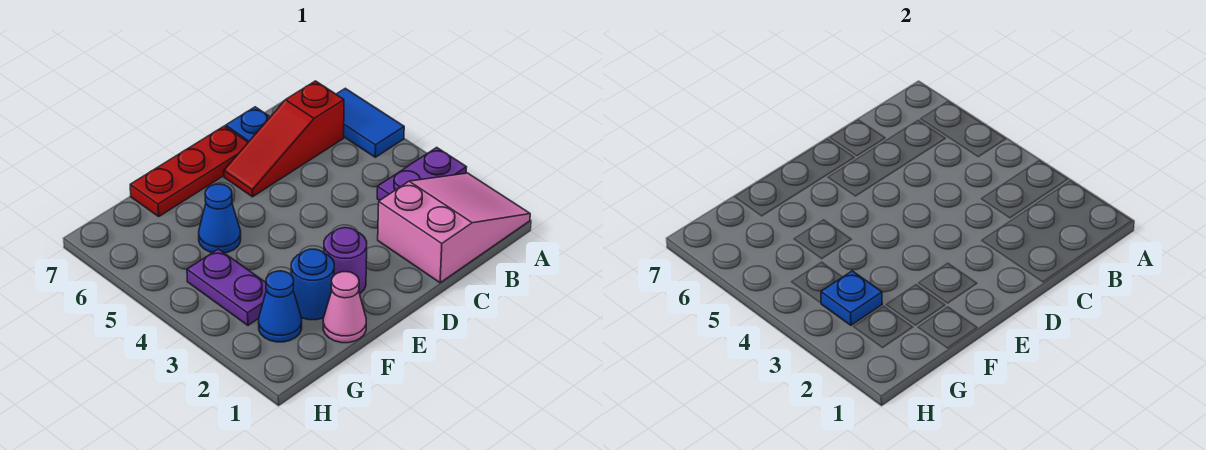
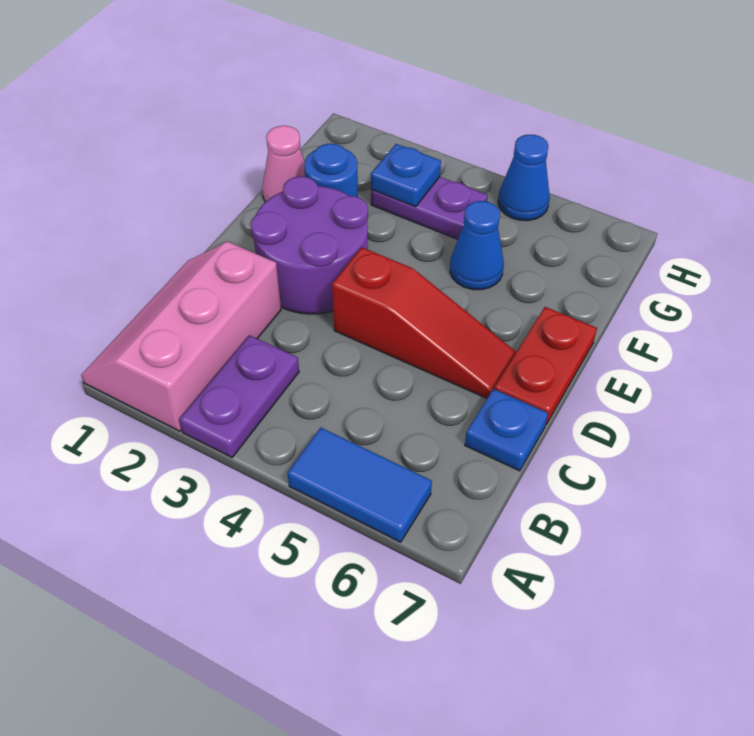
pink 2x3 slope [378,173,530,283] -> pink 2x3 slope turned to [81,242,281,431]
red 1x3 slope [224,81,344,197] -> red 1x3 slope turned to [332,247,516,398]
red 1x3 plate [130,126,248,216] -> red 1x2 plate [494,307,597,424]
purple 1x1 round brick [324,228,367,294] -> purple 2x2 round brick [251,177,368,314]
blue 1x1 cone [259,271,302,342] -> blue 1x1 cone moved to [498,135,550,221]

